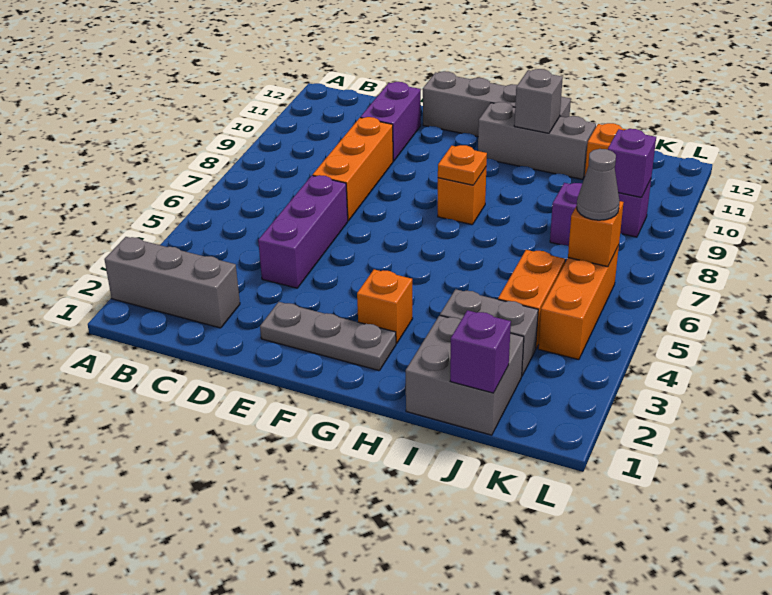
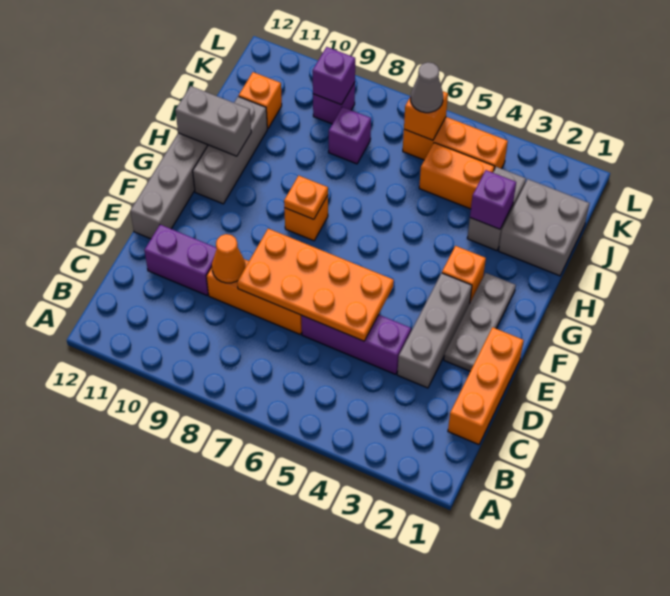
grey 1x3 brick [104,237,240,328] -> grey 1x3 brick moved to [397,273,472,388]
none -> orange 1x3 brick [448,327,524,445]
none -> orange 2x4 plate [237,229,394,341]
none -> orange 1x1 cone [212,234,245,283]
grey 1x1 brick [514,69,563,133] -> grey 1x2 brick [175,86,251,156]
purple 1x1 brick [450,310,511,393] -> purple 1x1 brick moved to [470,170,516,229]

